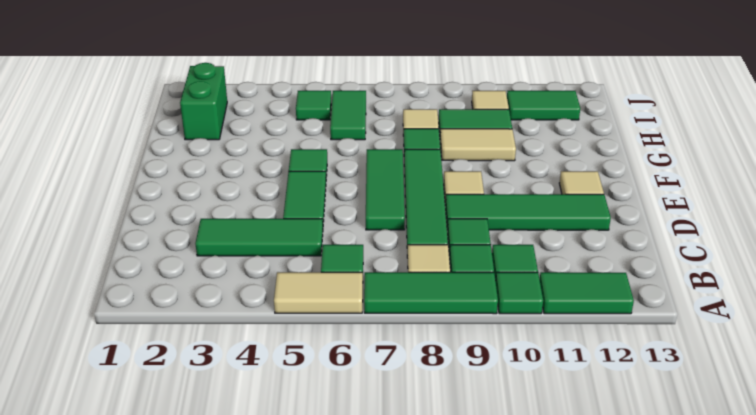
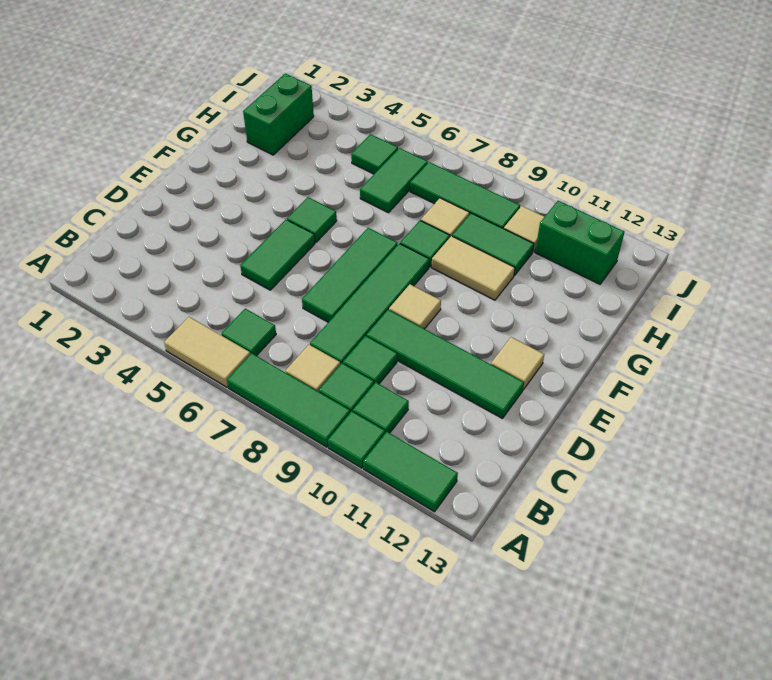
green 1x3 tile [195,219,323,256] -> green 1x3 tile moved to [410,162,520,229]
green 1x2 tile [507,91,580,120] -> green 1x2 brick [535,201,625,284]

